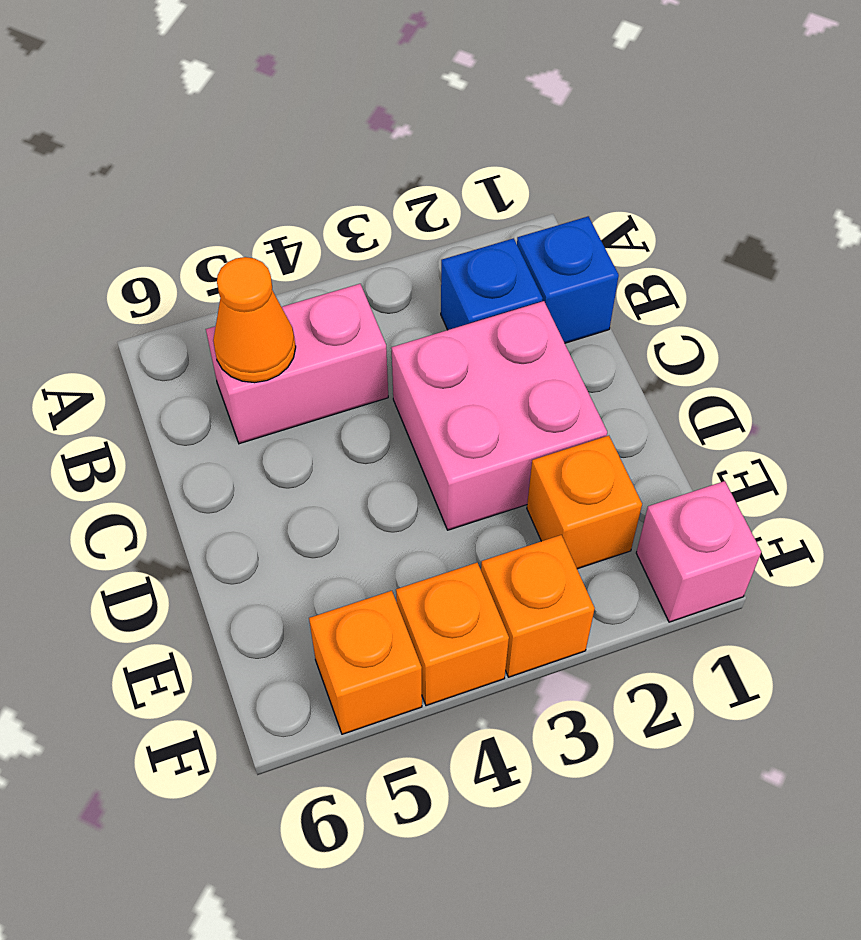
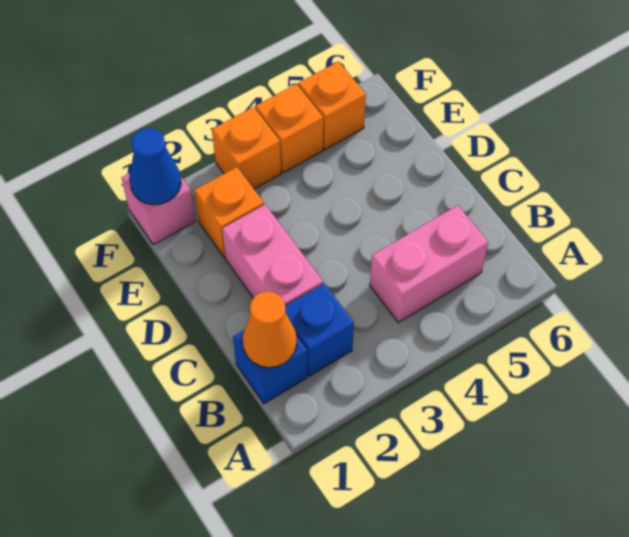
orange 1x1 cone [213,257,296,383] -> orange 1x1 cone moved to [243,292,297,368]
pink 2x2 brick [391,301,607,530] -> pink 1x2 brick [222,205,323,306]
none -> blue 1x1 cone [130,128,181,205]

